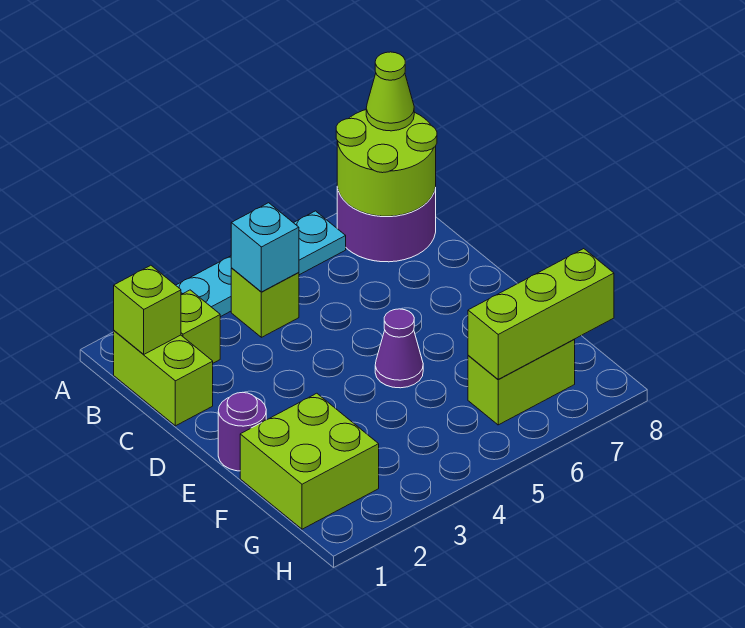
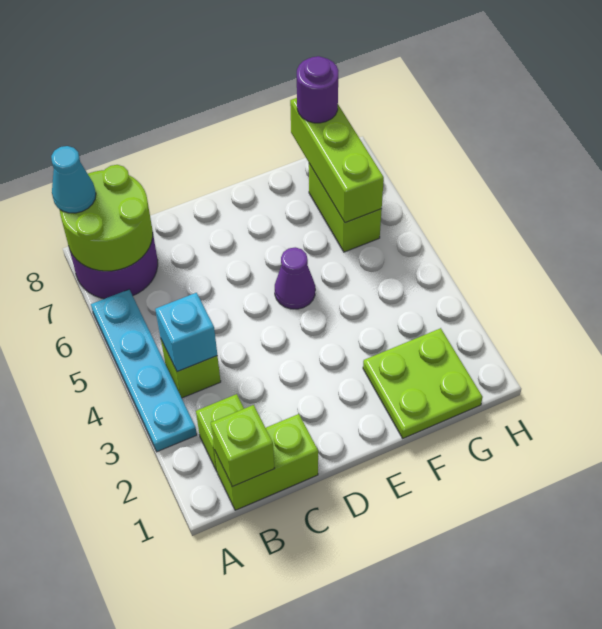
lime 1x1 cone [366,52,414,131] -> cyan 1x1 cone [51,146,96,213]
purple 1x1 round brick [218,392,266,471] -> purple 1x1 round brick moved to [297,56,338,123]
lime 2x2 brick [240,393,379,529] -> lime 2x2 plate [363,328,483,438]

